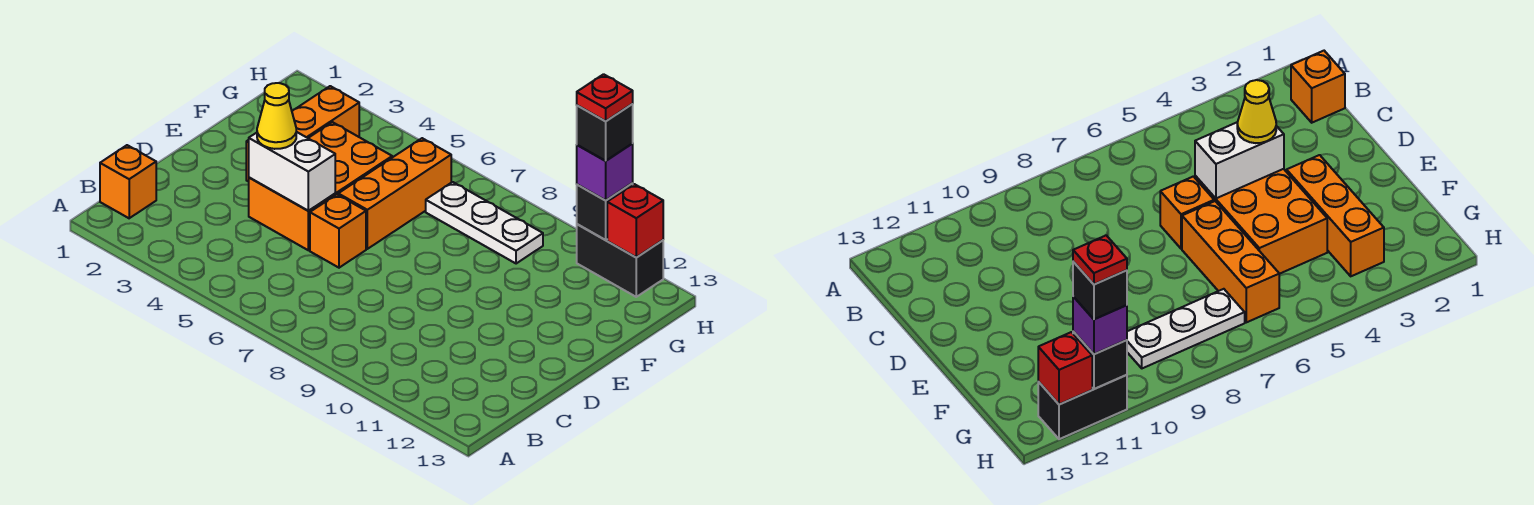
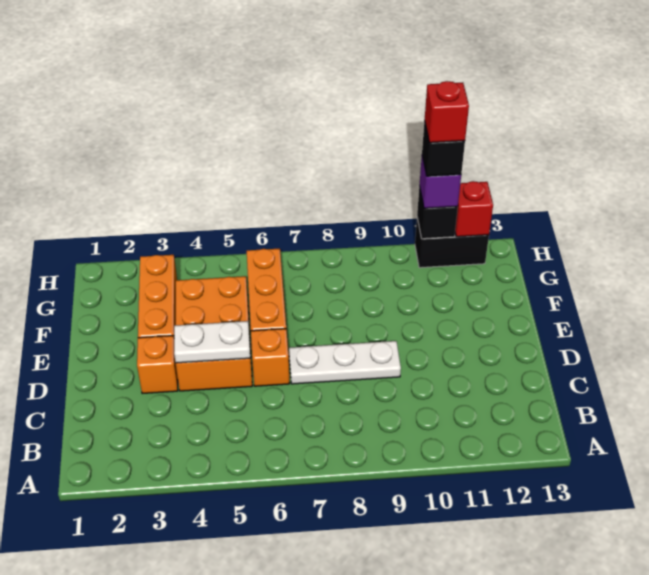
orange 1x1 brick [100,145,156,218] -> orange 1x1 brick moved to [137,336,178,394]
white 1x2 brick [249,132,335,211] -> white 1x2 plate [174,321,250,363]
yellow 1x1 cone [257,83,296,149] -> none
white 1x3 plate [426,182,543,264] -> white 1x3 plate moved to [289,341,401,384]
red 1x1 plate [577,74,633,121] -> red 1x1 brick [425,81,469,143]

